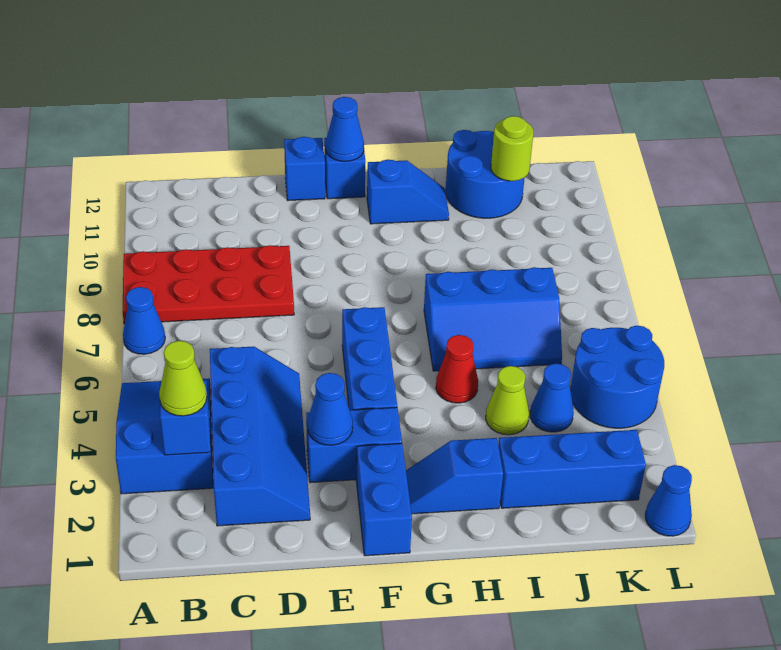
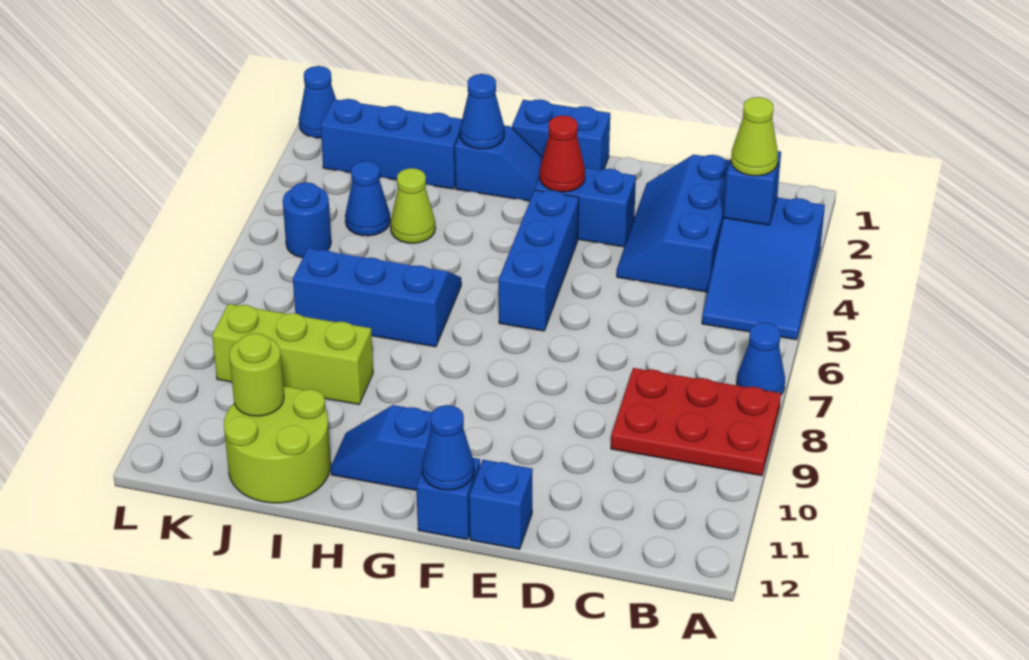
red 2x4 plate [123,245,294,324] -> red 2x3 plate [611,368,781,476]
blue 2x4 slope [210,347,310,526] -> blue 2x3 slope [617,155,730,292]
blue 1x1 cone [308,373,353,445] -> blue 1x1 cone moved to [460,74,505,149]
blue 1x2 brick [356,443,412,556] -> blue 1x2 brick turned to [512,99,610,170]
red 1x1 cone [436,335,478,403] -> red 1x1 cone moved to [540,116,585,192]
none -> lime 1x3 brick [212,304,373,405]
blue 2x2 round brick [446,130,524,218] -> lime 2x2 round brick [224,386,331,503]
blue 2x2 round brick [570,326,664,428] -> blue 1x1 round brick [283,182,331,258]

